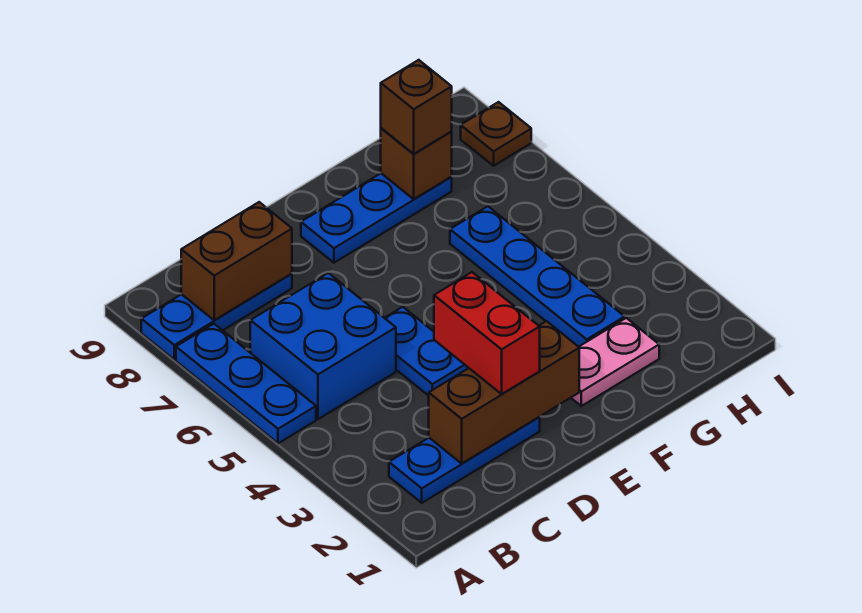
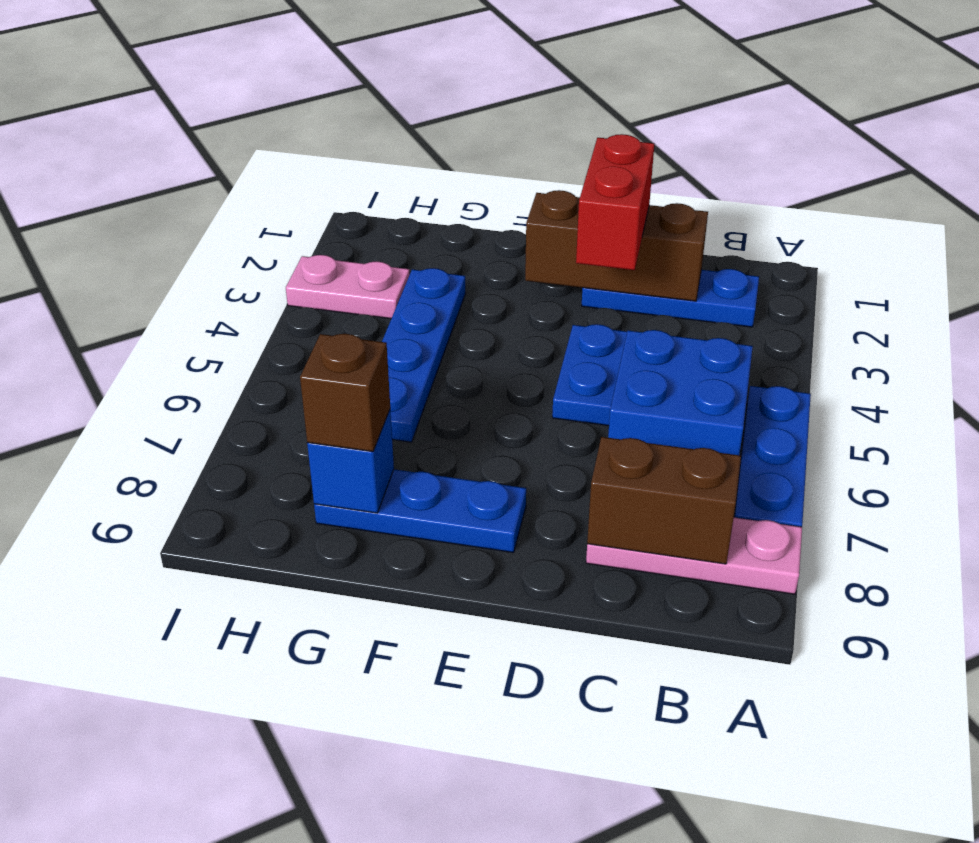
blue 1x3 plate [141,274,292,360] -> pink 1x3 plate [586,517,802,594]
pink 1x2 plate [571,318,659,406] -> pink 1x2 plate moved to [286,255,410,319]
brown 1x1 brick [381,128,452,199] -> blue 1x1 brick [307,410,394,513]
brown 1x1 plate [461,102,531,166] -> none

